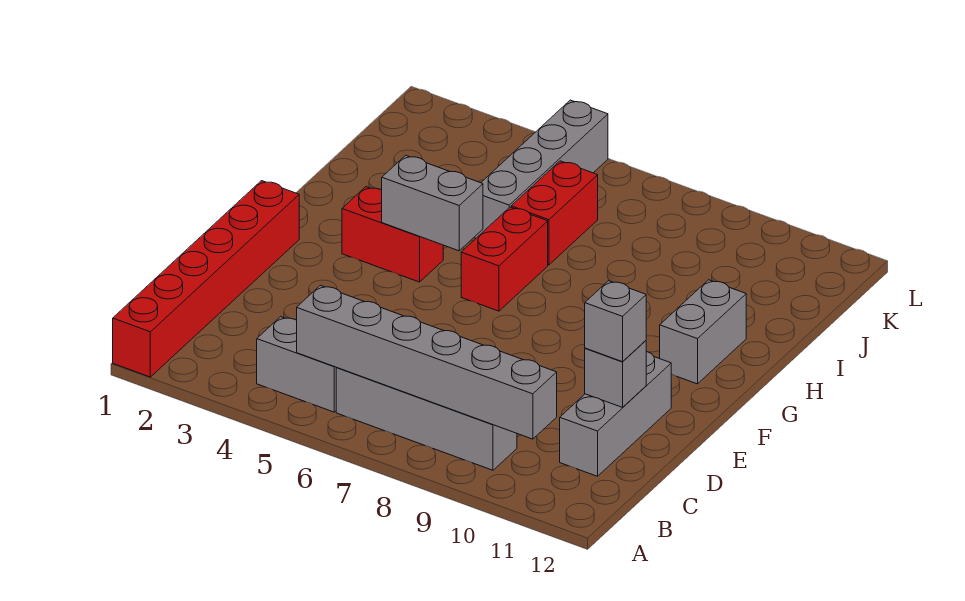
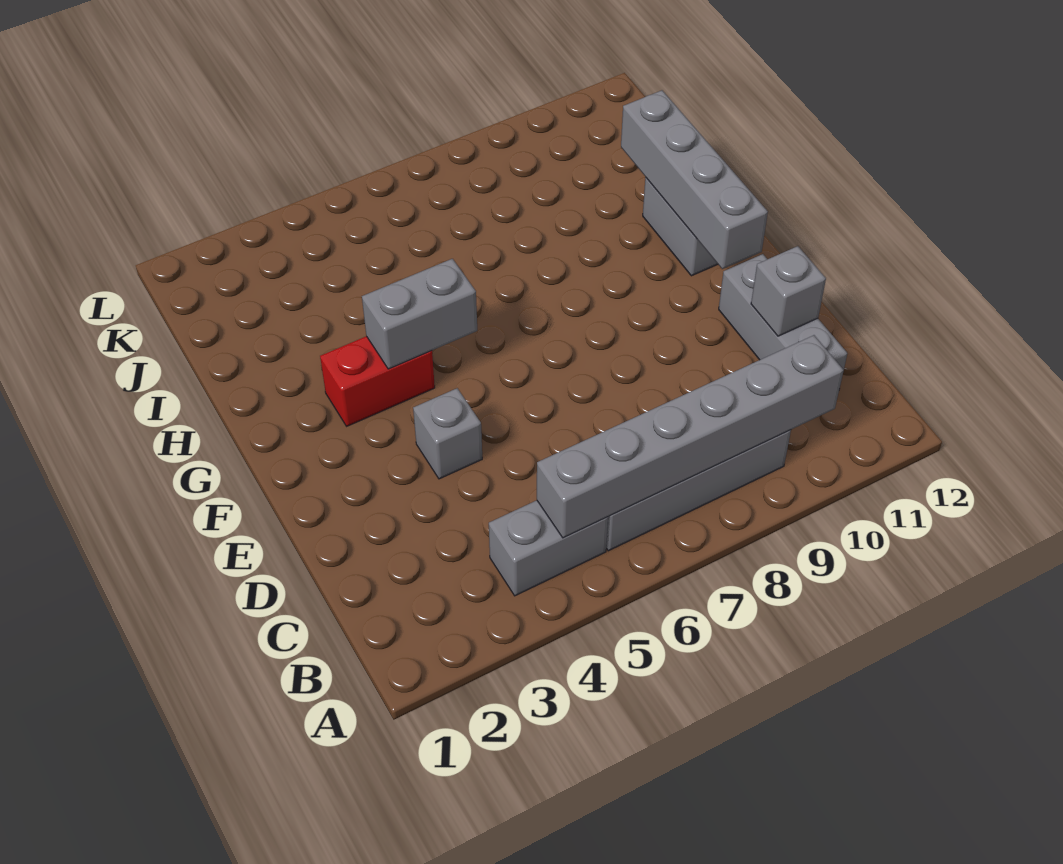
red 1x6 brick [113,181,299,377] -> none
grey 1x1 brick [585,281,646,362] -> grey 1x1 brick moved to [413,388,482,479]
red 1x2 brick [461,207,548,311] -> none
grey 1x4 brick [474,100,608,238] -> grey 1x4 brick moved to [621,90,768,269]
red 1x2 brick [511,161,598,265] -> none

